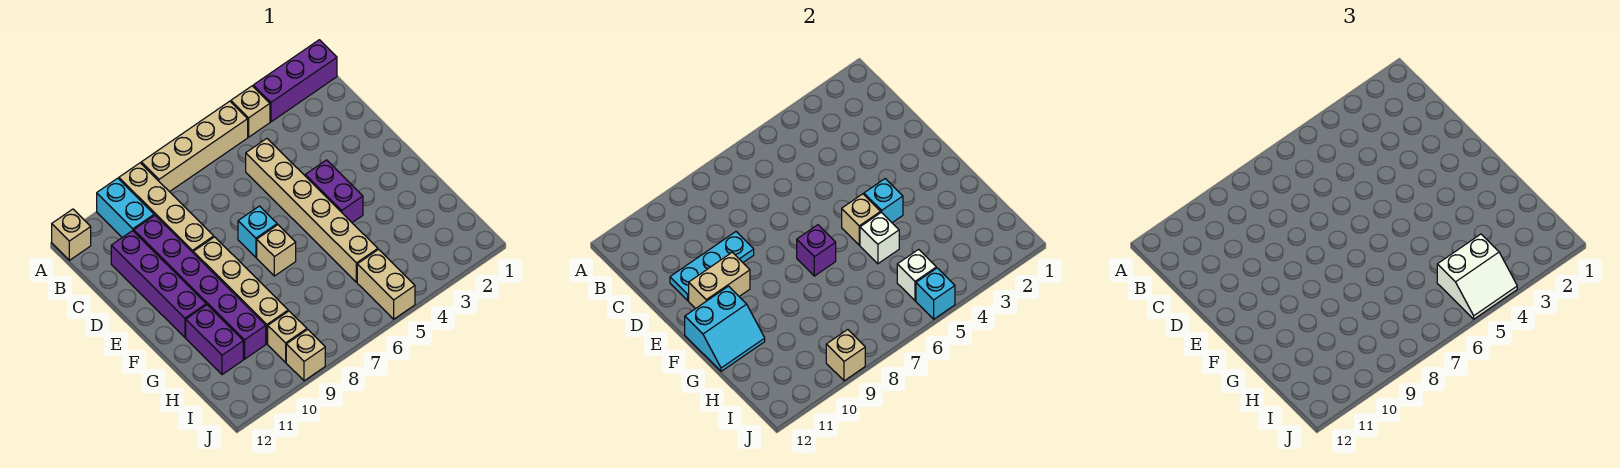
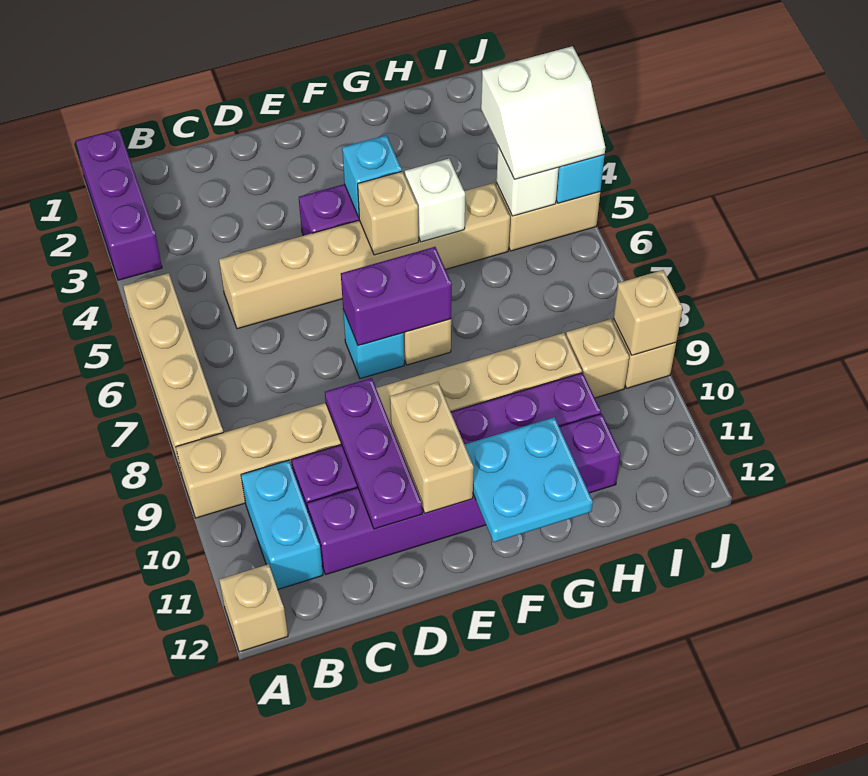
tan 1x1 brick [231,86,270,137] -> none
cyan 1x2 brick [97,178,154,237] -> cyan 1x2 brick turned to [241,460,323,589]
cyan 1x3 plate [670,232,754,300] -> purple 1x3 plate [325,378,422,529]
purple 1x1 brick [797,225,836,276] -> purple 1x2 brick [341,247,452,346]
cyan 2x2 slope [685,286,765,371] -> cyan 2x2 plate [464,417,593,542]
white 2x2 slope [1437,234,1517,319] -> white 2x2 slope turned to [481,46,605,179]

